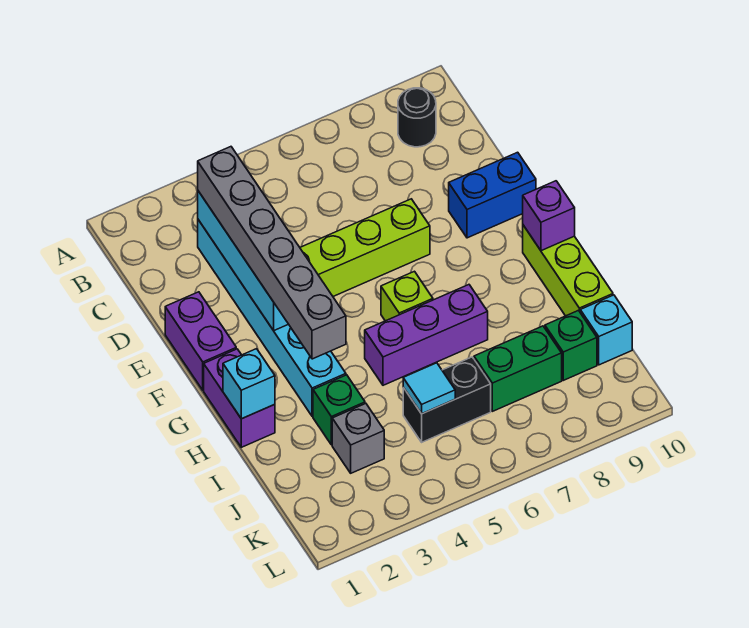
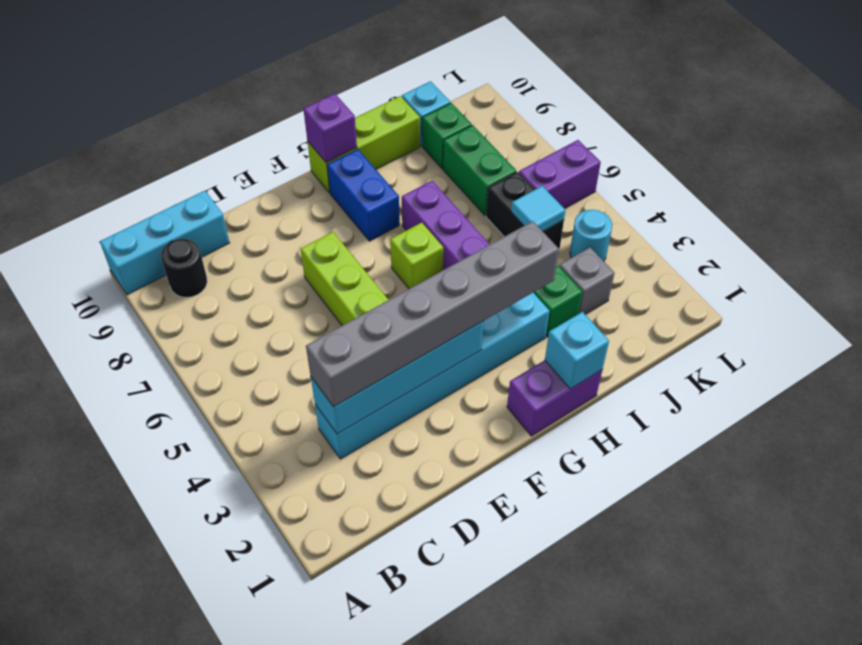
none -> cyan 1x3 brick [100,191,229,295]
purple 1x2 brick [165,292,236,390] -> purple 1x2 brick moved to [519,140,601,209]
blue 1x2 brick [449,152,536,238] -> blue 1x2 brick moved to [327,149,400,241]
none -> cyan 1x1 round brick [570,210,612,261]

